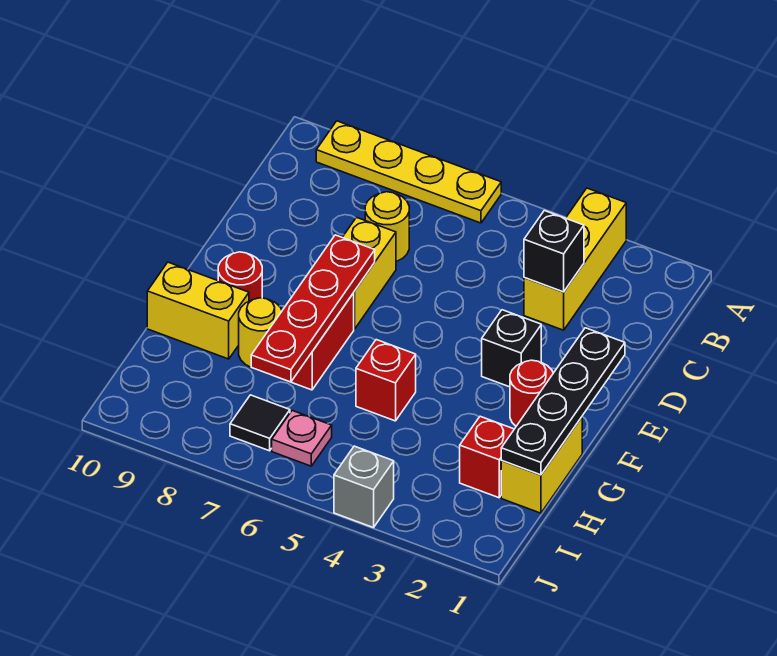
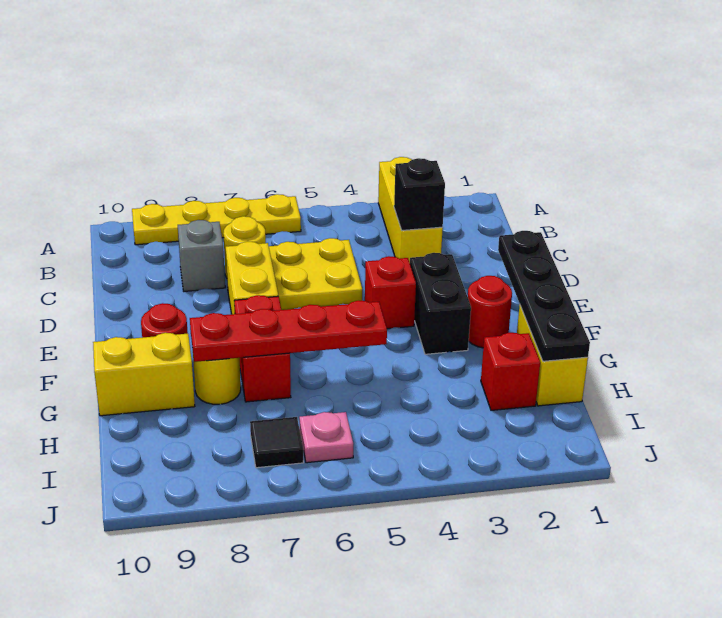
none -> yellow 2x2 plate [269,238,362,310]
black 1x1 brick [482,310,541,387] -> black 1x2 brick [410,253,471,354]
red 1x4 plate [251,235,375,382] -> red 1x4 plate turned to [190,300,387,362]
red 1x1 brick [356,340,416,421] -> red 1x1 brick moved to [365,256,416,329]
grey 1x1 brick [334,446,394,528] -> grey 1x1 brick moved to [178,220,225,291]

